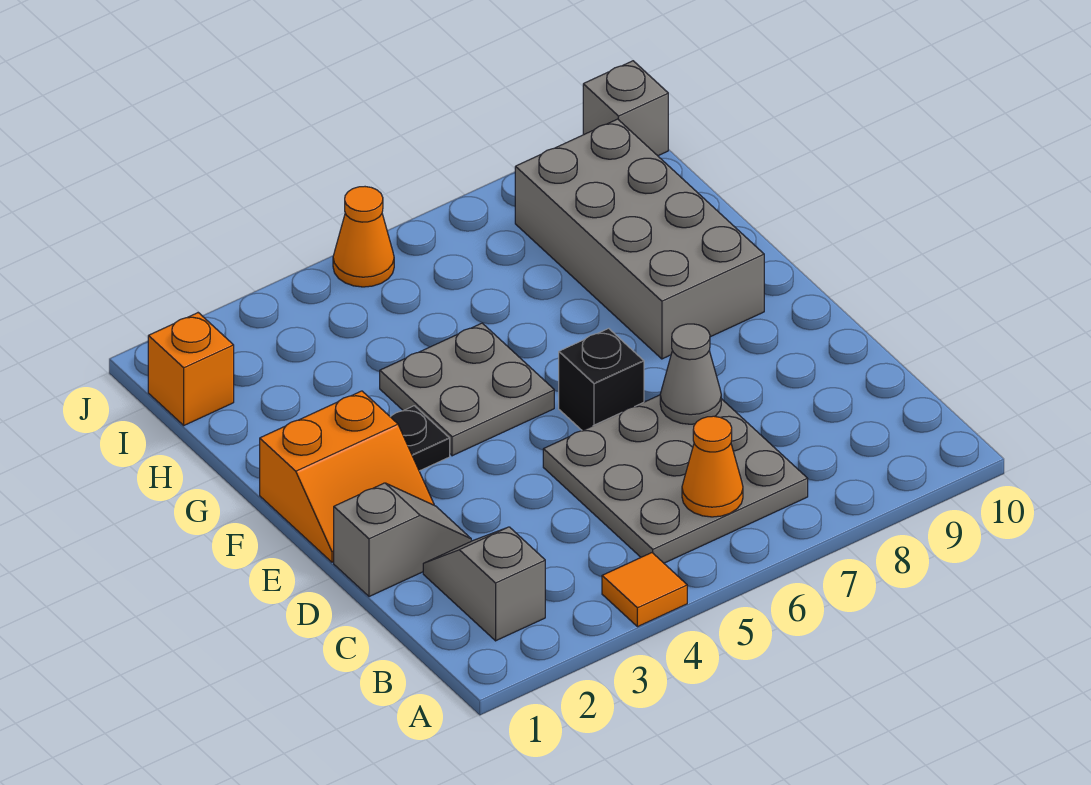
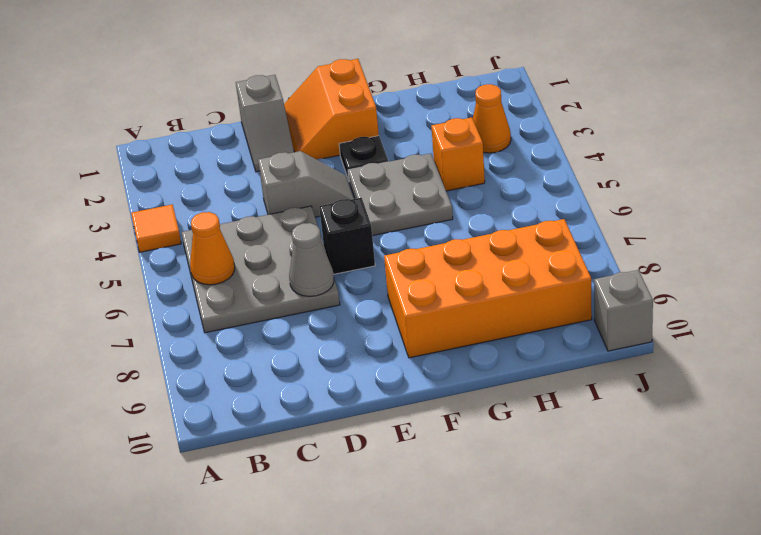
grey 1x2 slope [423,527,545,641] -> grey 1x2 slope moved to [258,151,354,217]
grey 2x4 brick [515,119,764,359] -> orange 2x4 brick [384,219,592,358]
orange 1x1 brick [148,313,234,425] -> orange 1x1 brick moved to [431,117,485,191]
orange 1x1 cone [333,187,394,287] -> orange 1x1 cone moved to [473,84,511,153]

